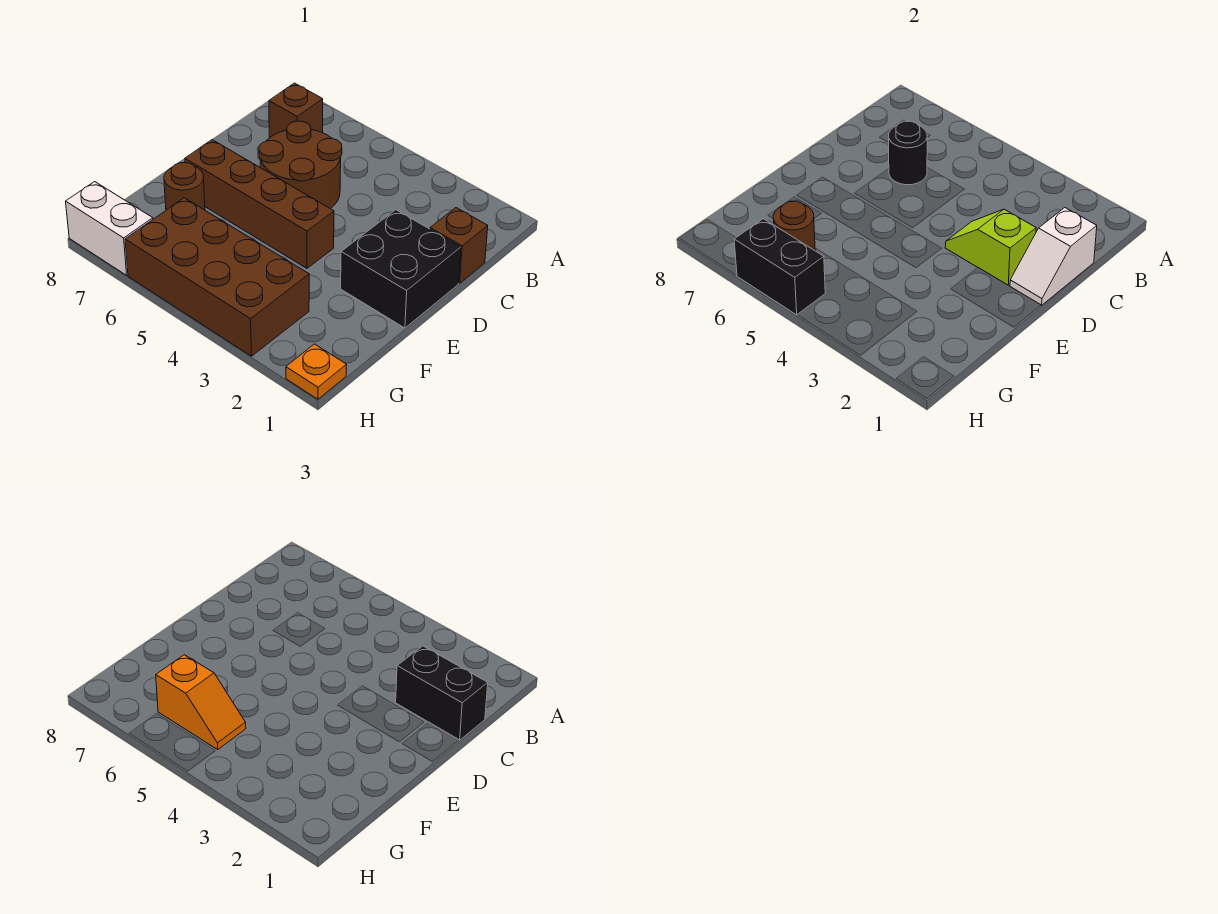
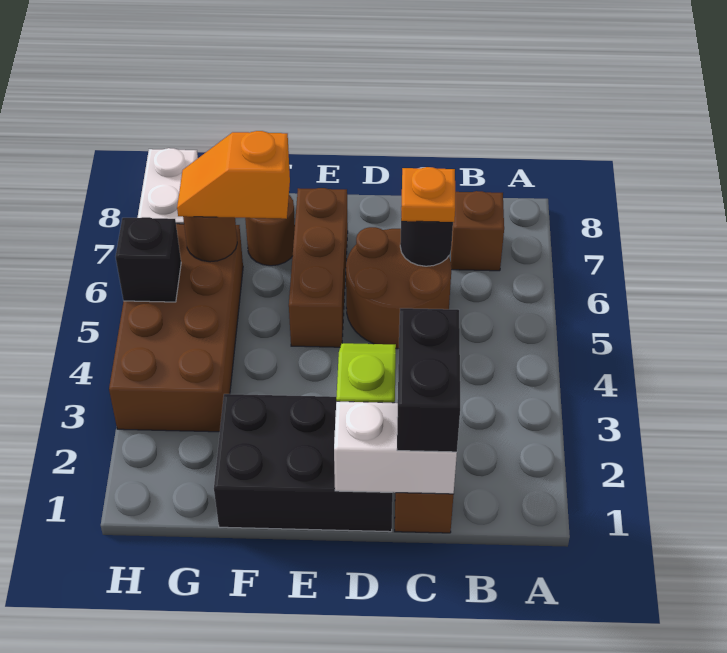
white 1x2 slope [1010,208,1097,305] -> white 1x2 brick [334,401,457,494]
black 2x2 brick [341,210,461,328] -> black 2x3 brick [214,394,393,532]
brown 1x4 brick [185,140,334,268] -> brown 1x3 brick [289,188,348,347]
orange 1x2 slope [156,655,246,749] -> orange 1x2 slope turned to [177,131,290,219]
orange 1x1 plate [286,344,347,399] -> orange 1x1 plate moved to [401,167,455,222]
black 1x2 brick [734,219,825,315] -> black 1x1 brick [116,217,181,302]

